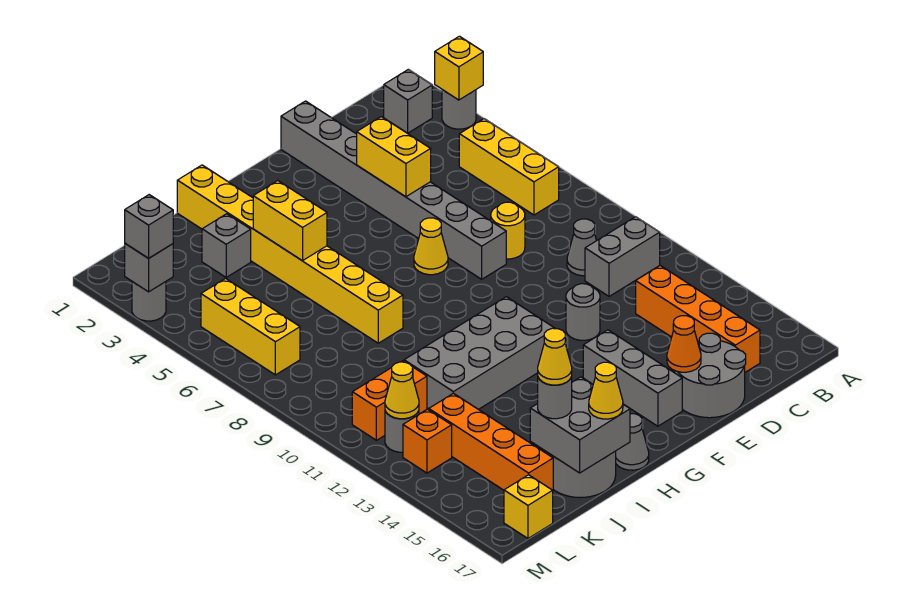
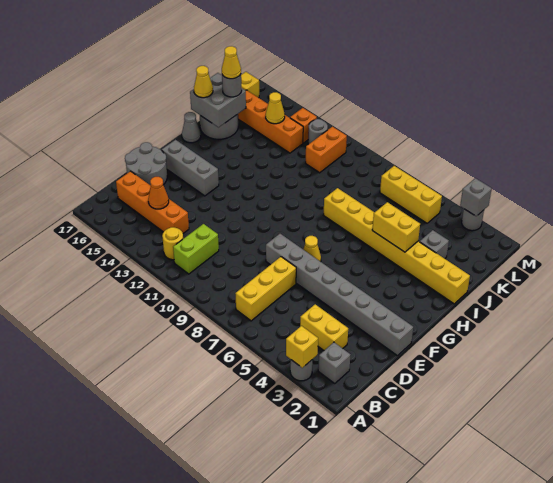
yellow 1x3 brick [459,119,559,215] -> yellow 1x3 brick turned to [235,257,296,321]
grey 1x2 brick [585,217,660,296] -> lime 1x2 brick [173,224,219,274]
grey 1x1 cone [567,219,596,276] -> none
yellow 1x1 round brick [491,202,525,259] -> yellow 1x1 round brick moved to [162,227,183,260]
yellow 1x2 brick [357,117,431,197] -> yellow 1x2 brick moved to [300,304,348,350]
grey 1x1 round brick [566,284,600,340] -> none
orange 1x1 cone [667,316,701,372] -> orange 1x1 cone moved to [148,177,169,209]
grey 2x4 brick [404,297,555,409] -> none
yellow 1x1 cone [385,362,419,419] -> yellow 1x1 cone moved to [266,92,285,124]
grey 1x1 brick [125,195,173,258] -> none

